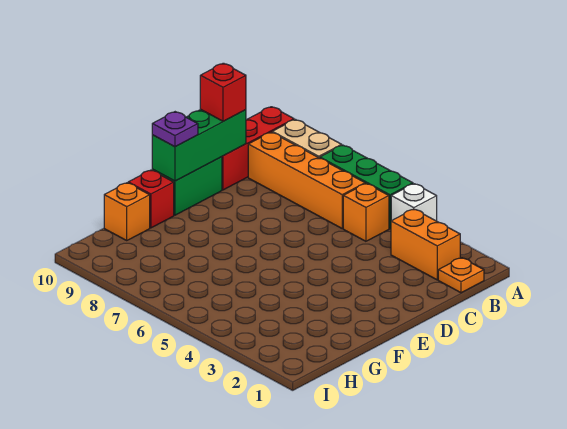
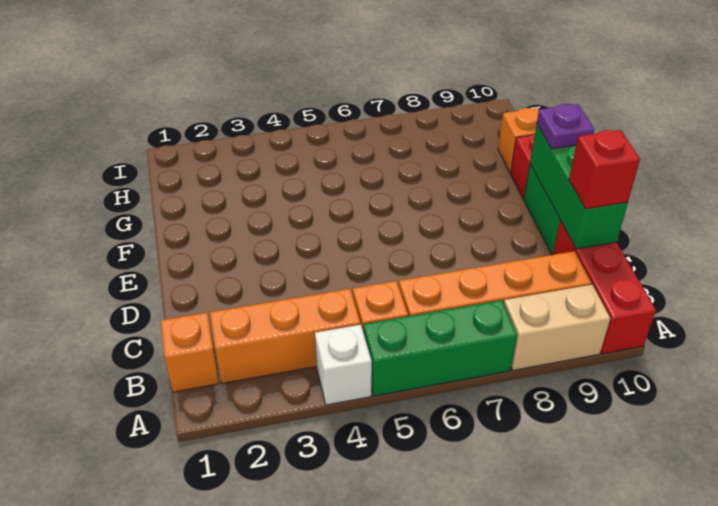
orange 1x1 plate [438,258,484,293] -> orange 1x1 brick [161,313,219,392]
orange 1x2 brick [391,209,460,280] -> orange 1x3 brick [210,289,360,383]

